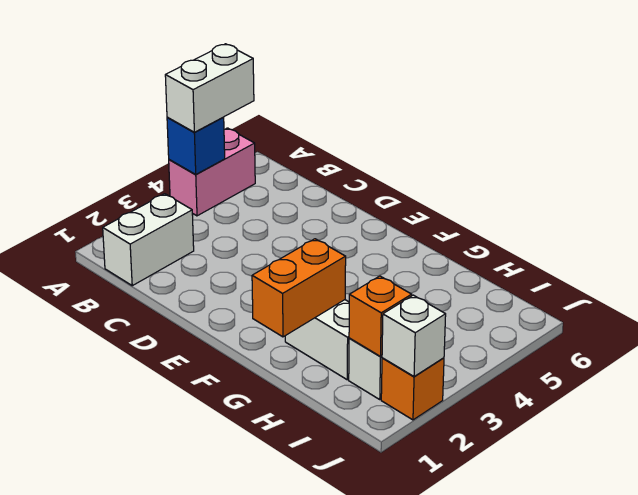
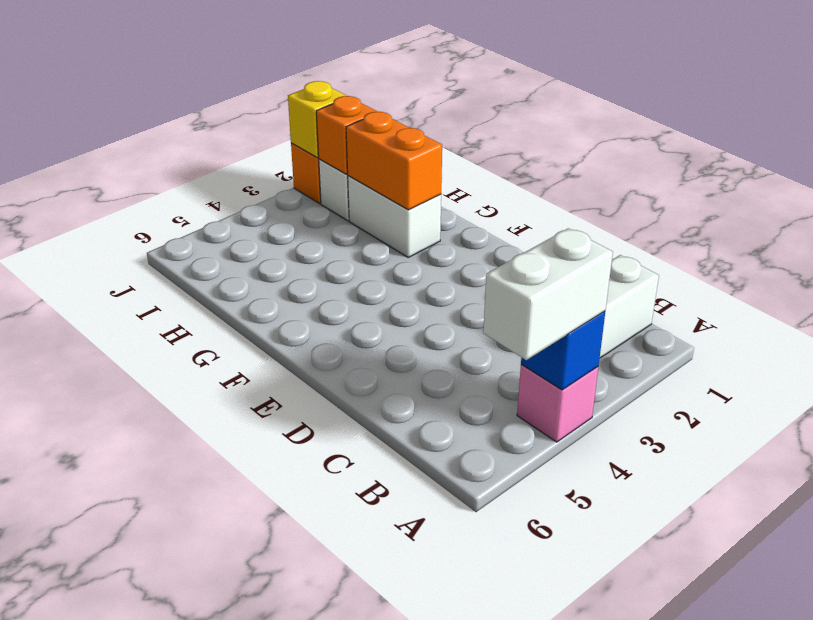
pink 1x2 brick [169,128,255,216] -> pink 1x1 brick [517,364,598,442]
orange 1x2 brick [252,239,346,337] -> orange 1x2 brick turned to [346,112,442,210]
white 1x1 brick [382,295,446,377] -> yellow 1x1 brick [288,81,346,158]

